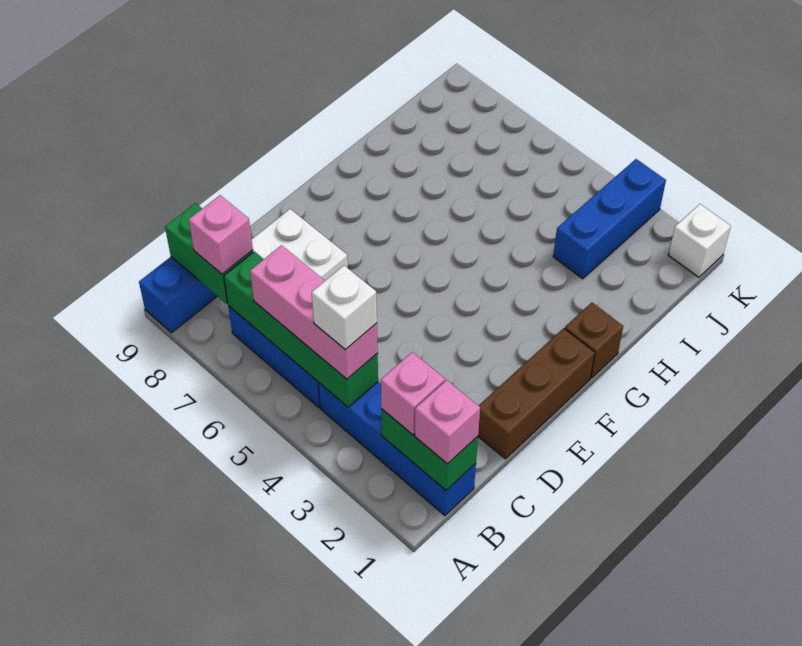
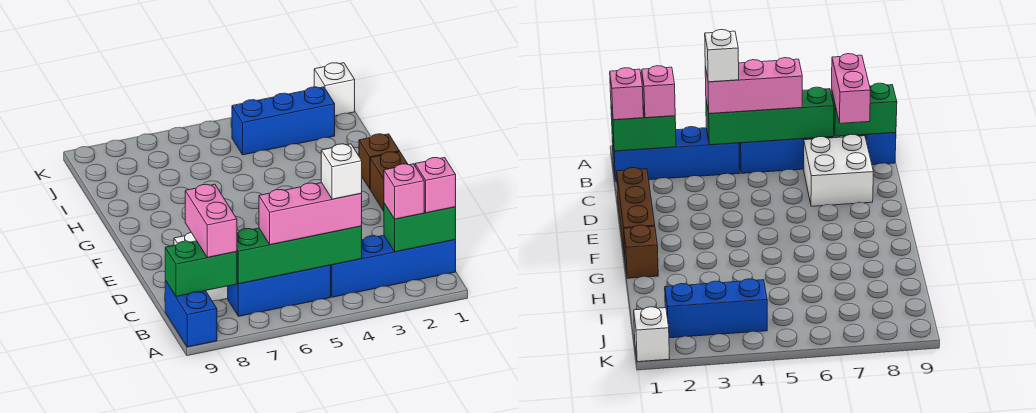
pink 1x1 brick [189,195,253,274] -> pink 1x2 brick [185,184,237,257]
blue 1x3 brick [553,159,666,279] -> blue 1x3 brick turned to [232,87,335,155]

